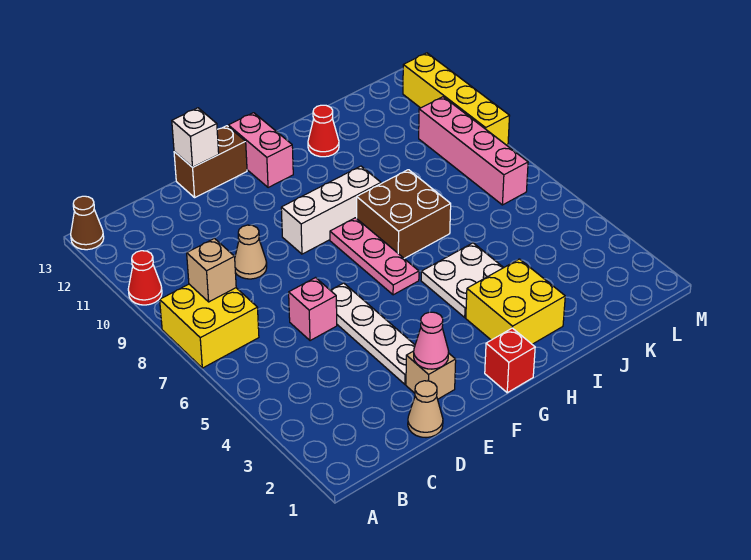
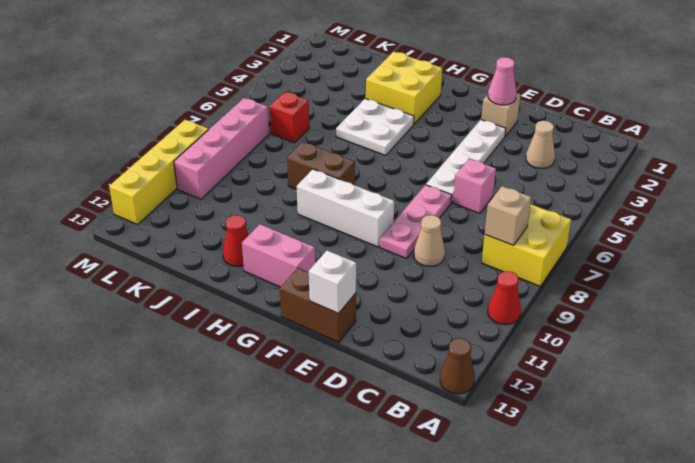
tan 1x1 cone [408,381,443,438] -> tan 1x1 cone moved to [526,121,555,168]
red 1x1 brick [485,328,535,393] -> red 1x1 brick moved to [270,92,309,143]
pink 1x3 plate [330,218,419,295] -> pink 1x3 plate moved to [380,185,452,258]
pink 1x2 brick [228,113,293,188] -> pink 1x2 brick turned to [242,224,315,287]
brown 2x2 brick [357,170,451,258] -> brown 1x2 brick [287,142,355,189]

